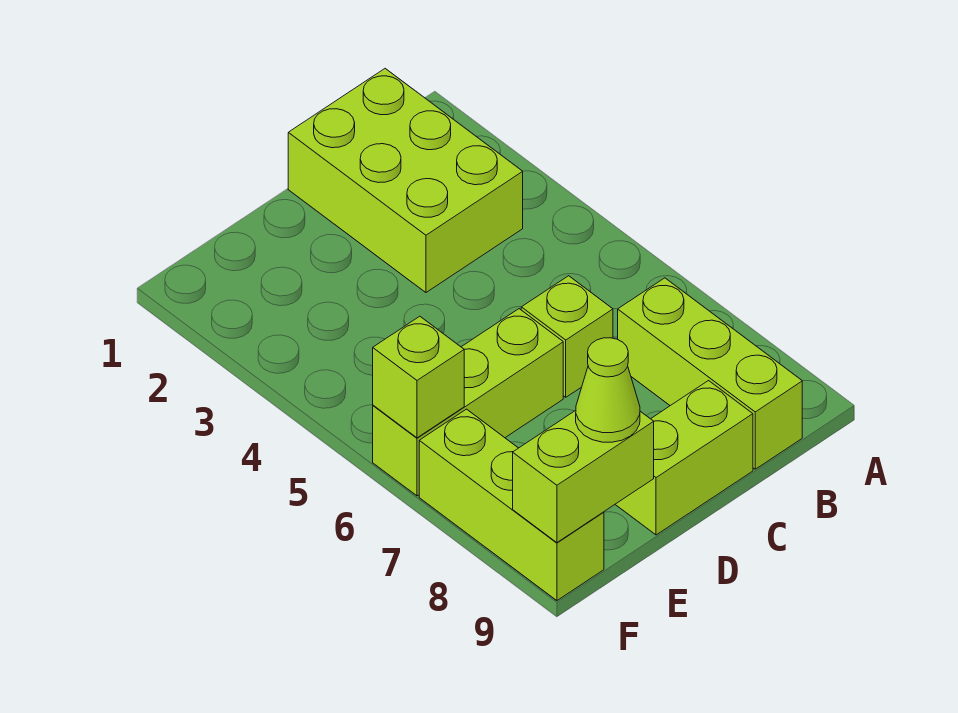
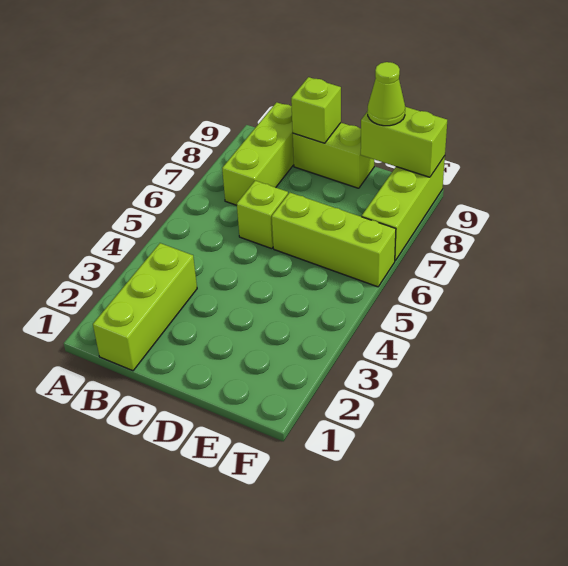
lime 2x3 brick [288,69,523,292] -> lime 1x3 brick [93,243,197,371]
lime 1x1 brick [373,316,464,438] -> lime 1x1 brick moved to [291,77,341,143]

